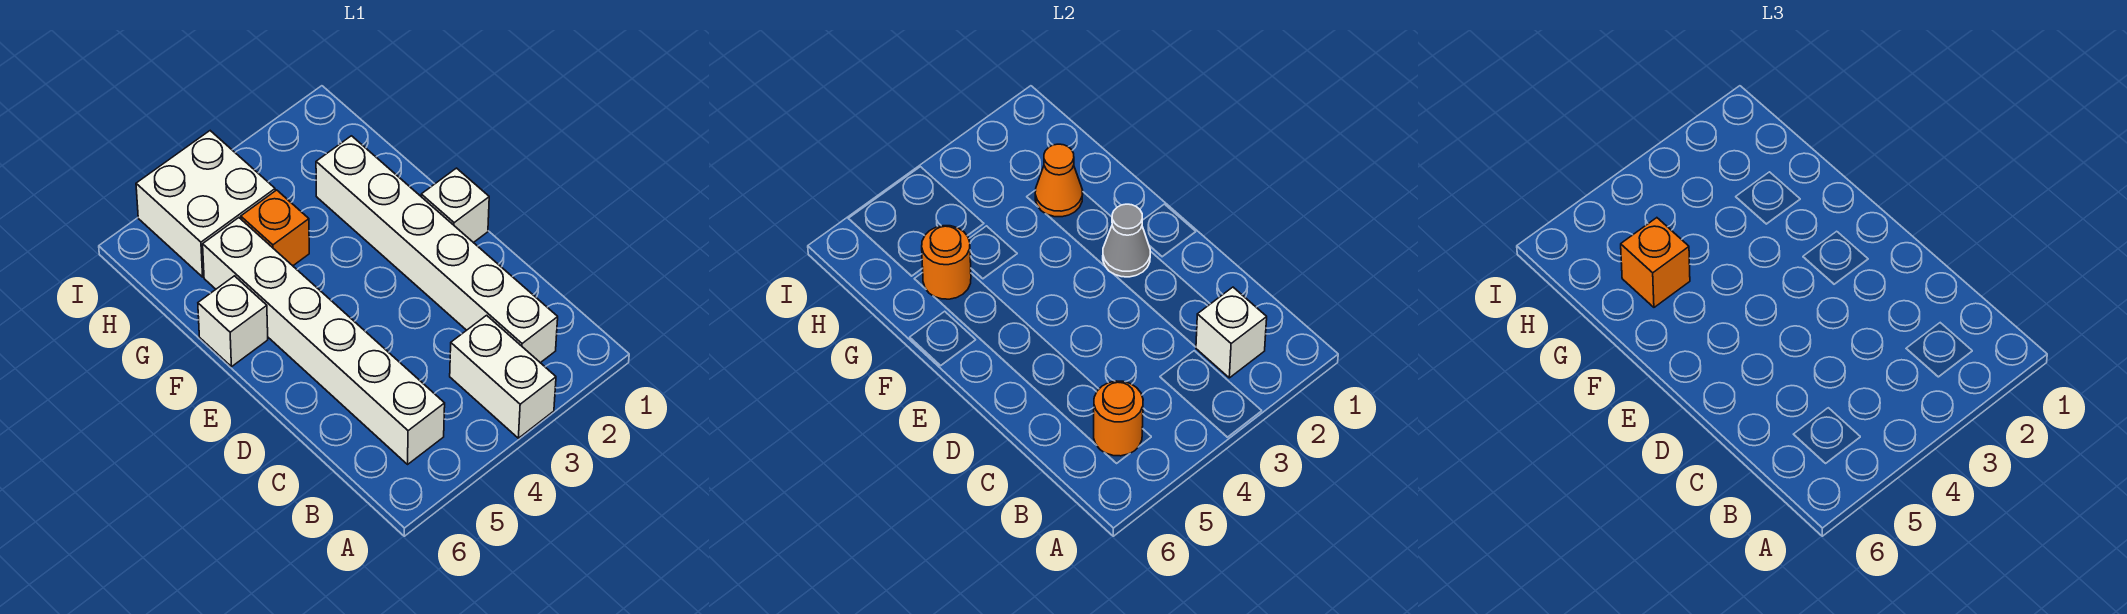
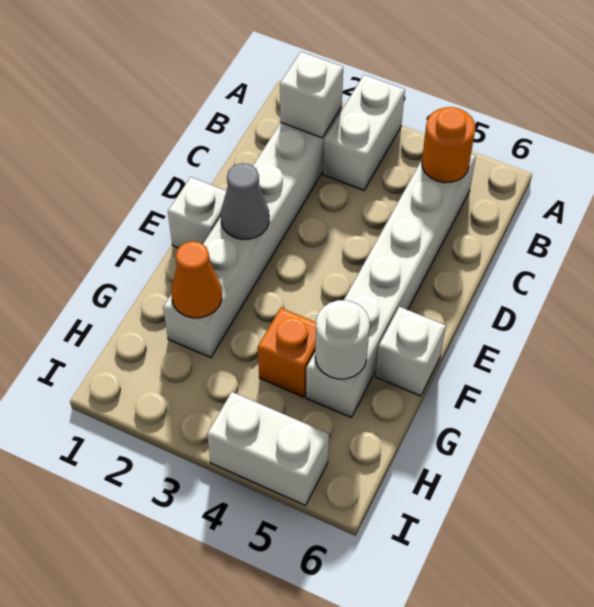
orange 1x1 round brick [922,226,971,299] -> white 1x1 round brick [315,300,370,379]
orange 1x1 brick [1621,218,1690,307] -> none
white 2x2 brick [136,131,275,277] -> white 1x2 brick [207,392,329,505]

